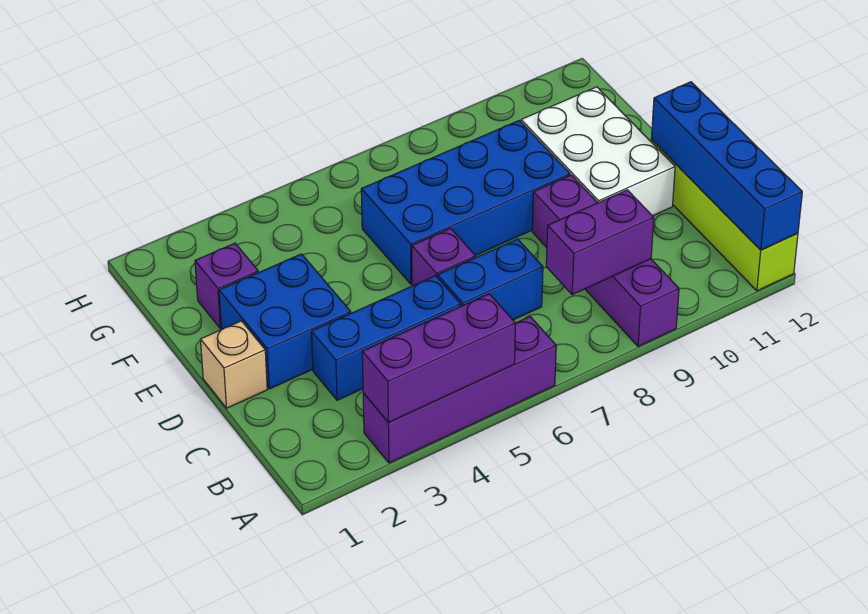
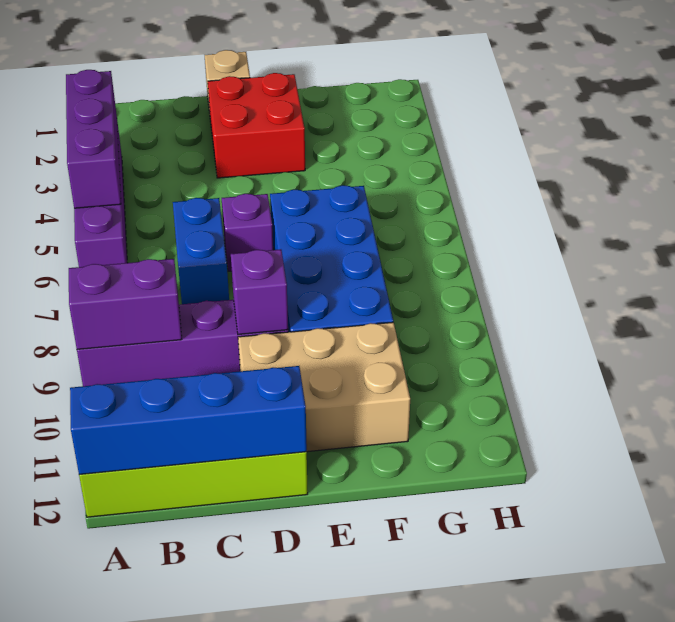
purple 1x2 brick [546,190,654,295] -> purple 1x2 brick turned to [69,259,182,349]
blue 1x3 brick [312,276,461,400] -> none
blue 2x2 brick [219,254,351,389] -> red 2x2 brick [208,73,305,178]
white 2x3 brick [521,87,675,216] -> tan 2x3 brick [238,322,410,452]
purple 1x1 brick [195,243,258,329] -> purple 1x1 brick moved to [231,249,288,334]

